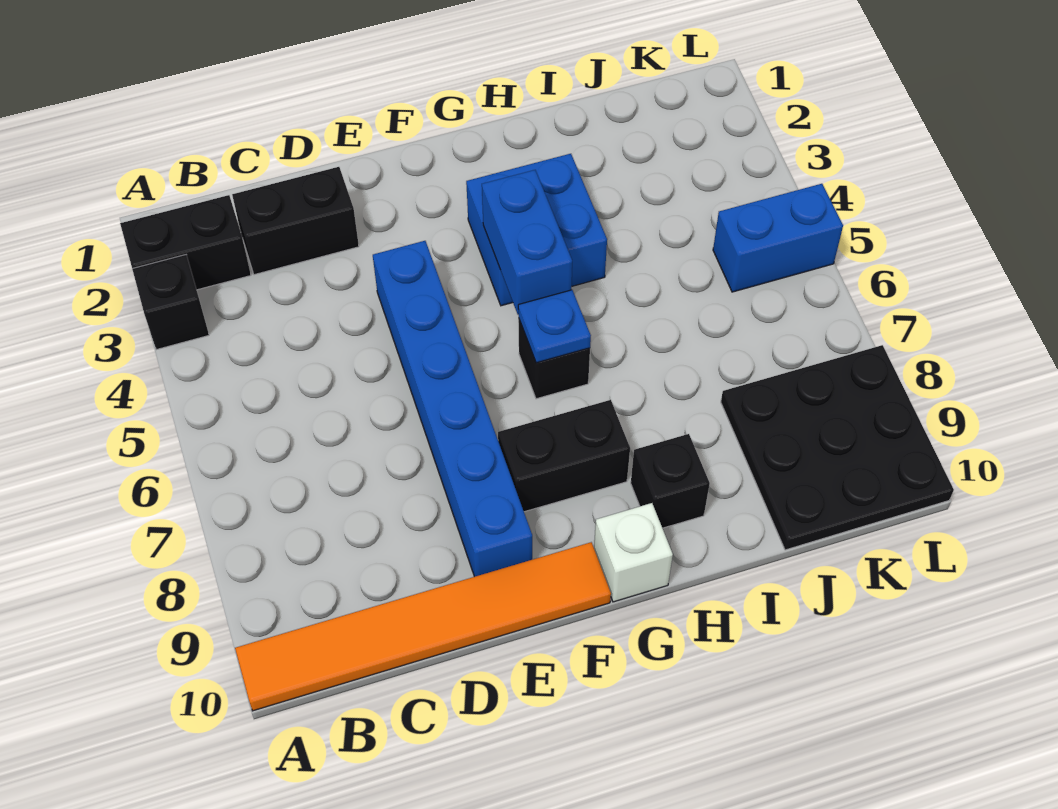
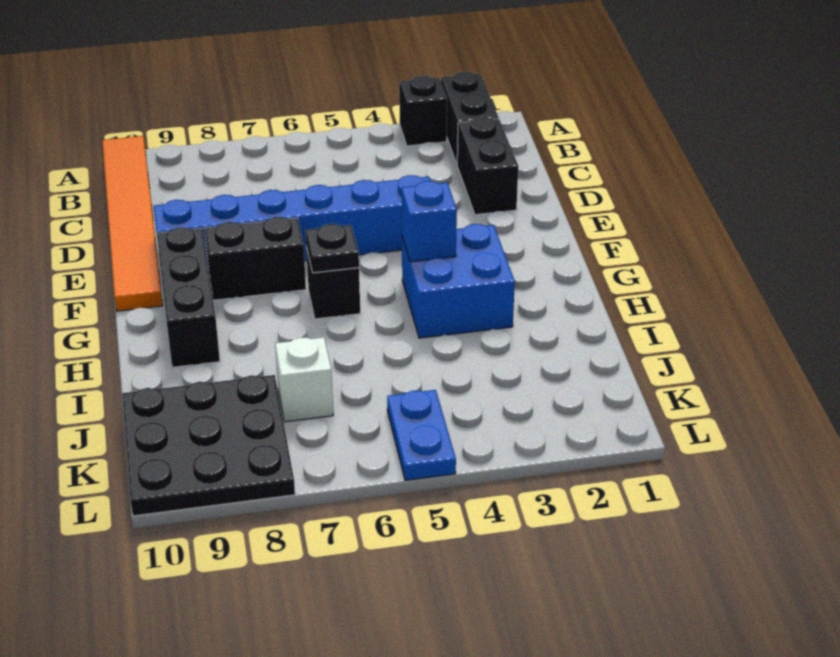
black 1x2 brick [498,400,630,512] -> black 1x2 brick turned to [205,217,306,300]
blue 1x2 brick [482,170,572,315] -> blue 1x1 brick [402,181,457,262]
blue 1x1 plate [518,290,591,363] -> black 1x1 plate [305,224,359,273]
white 1x1 brick [594,503,673,602] -> white 1x1 brick moved to [275,337,333,422]
black 1x1 brick [631,434,710,528] -> black 1x3 brick [157,227,220,367]
blue 1x2 brick [713,184,843,292] -> blue 1x2 plate [387,390,456,480]

